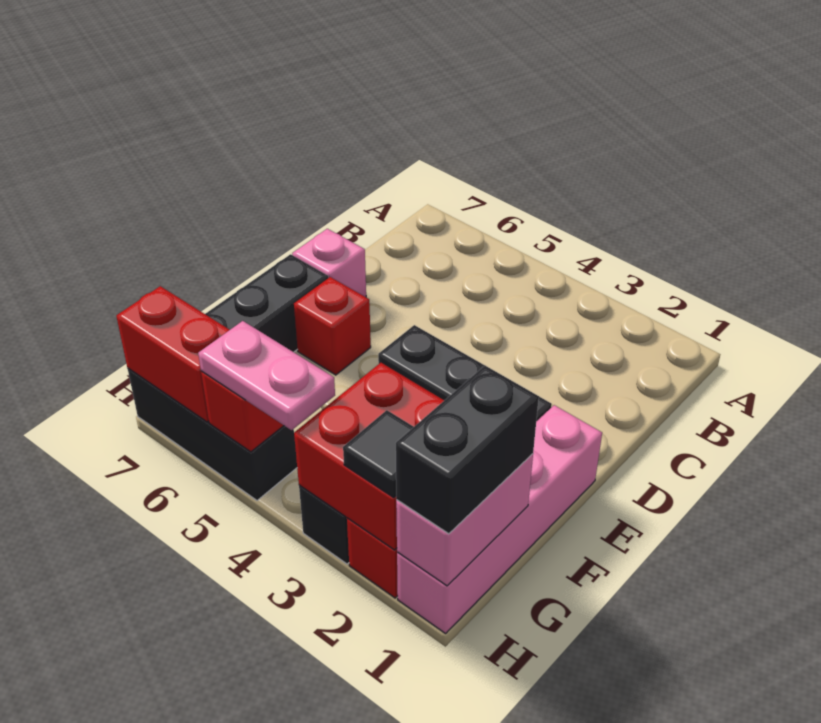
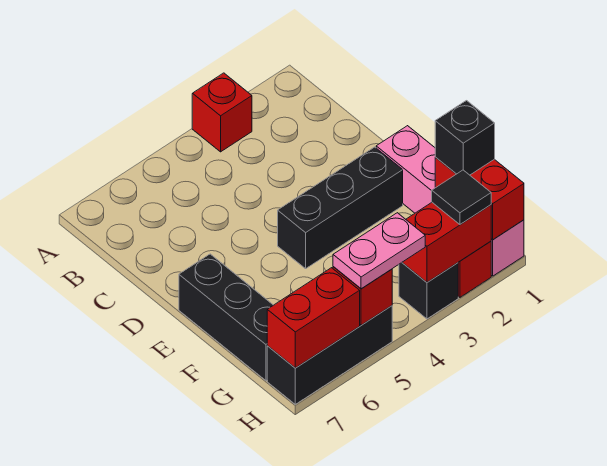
pink 1x1 brick [292,229,366,297] -> none
red 1x1 brick [294,277,371,375] -> red 1x1 brick moved to [192,73,252,152]
pink 1x2 brick [396,454,533,586] -> red 1x2 brick [435,157,524,240]
black 1x2 brick [396,366,539,534] -> black 1x1 brick [435,101,495,175]
red 2x2 brick [294,363,444,550] -> red 1x2 brick [402,203,491,282]

